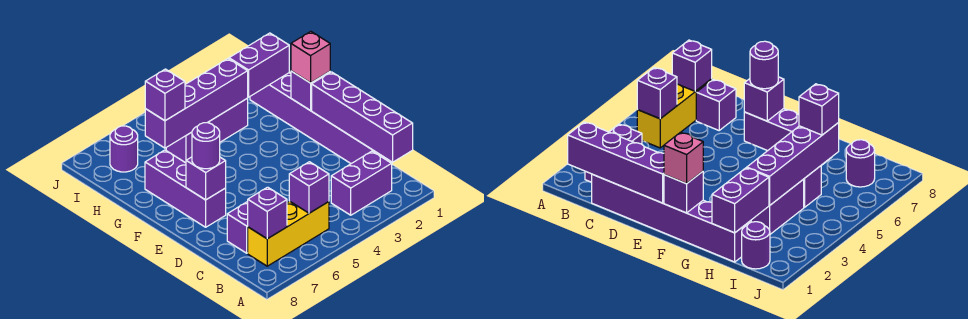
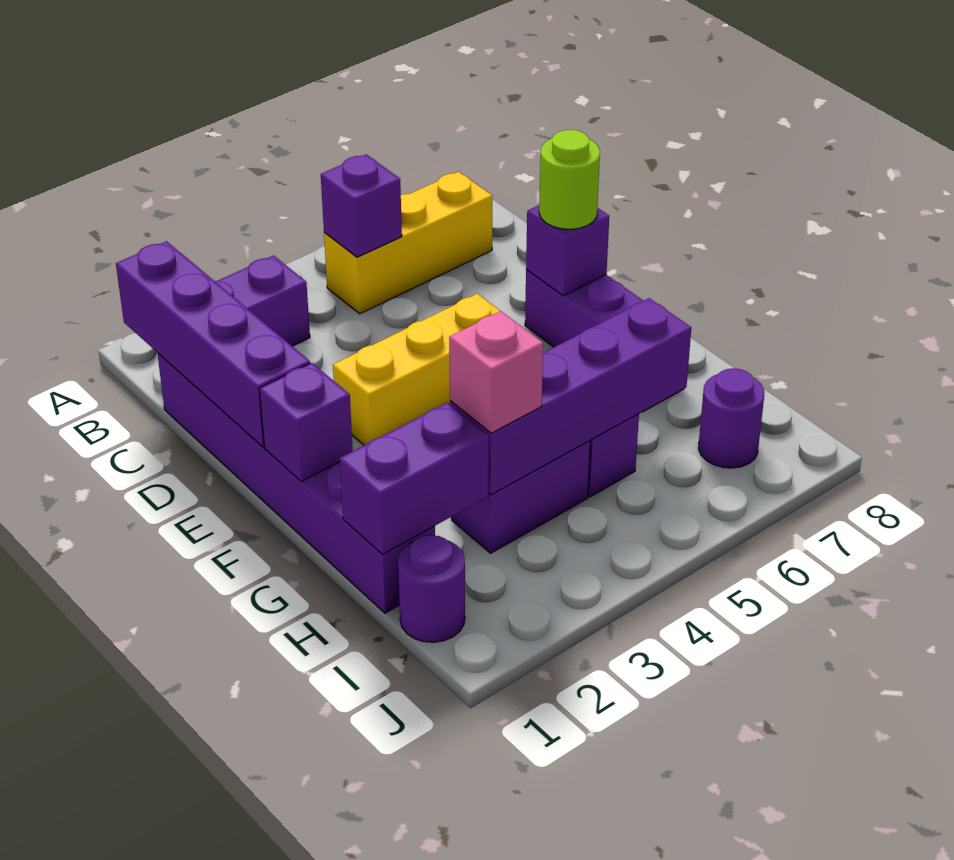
purple 1x1 brick [248,187,287,239] -> none
purple 1x1 brick [227,202,248,253] -> none
none -> yellow 1x3 brick [333,294,500,445]
purple 1x1 round brick [192,123,220,169] -> lime 1x1 round brick [539,130,600,229]
pink 1x1 brick [291,32,330,83] -> pink 1x1 brick moved to [449,311,543,433]
purple 1x1 brick [145,69,185,121] -> none

